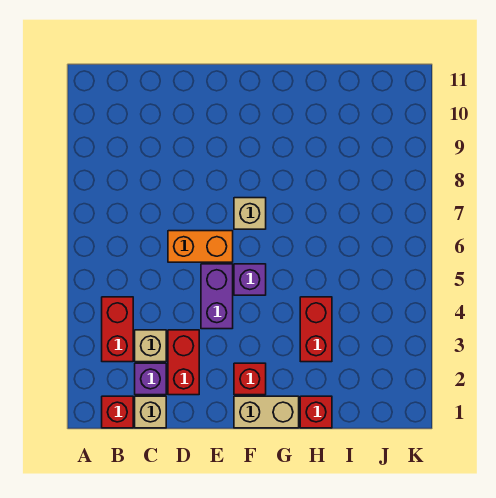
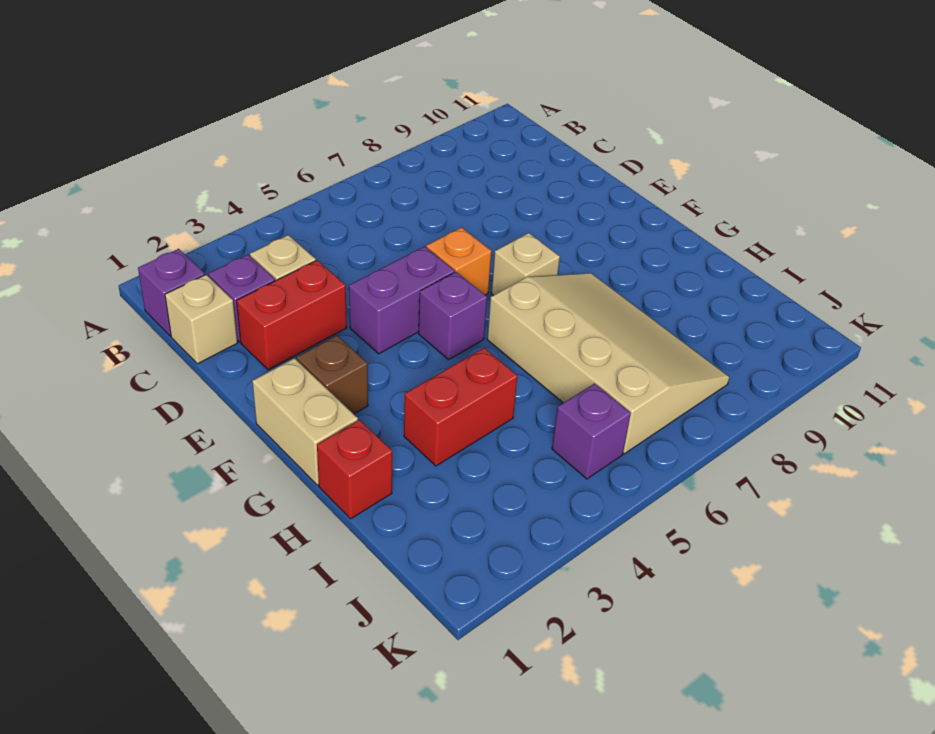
red 1x1 brick [102,396,133,428] -> purple 1x1 brick [138,249,205,336]
red 1x2 brick [102,297,133,362] -> none
orange 1x2 brick [168,231,233,262] -> orange 1x1 brick [426,227,491,295]
red 1x1 brick [234,363,266,395] -> brown 1x1 brick [297,336,368,414]
none -> tan 3x4 slope [487,273,729,454]
none -> purple 1x1 brick [552,384,631,479]

